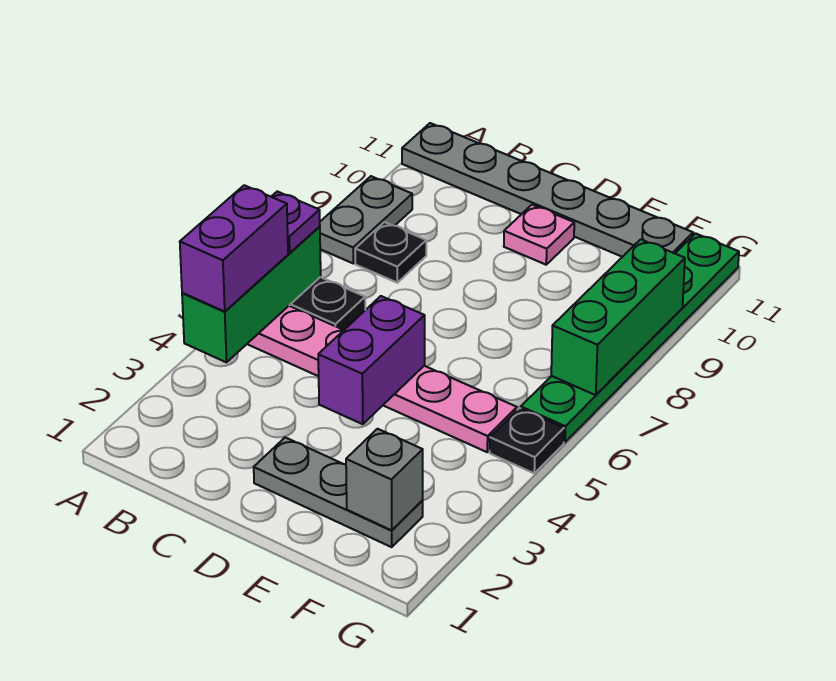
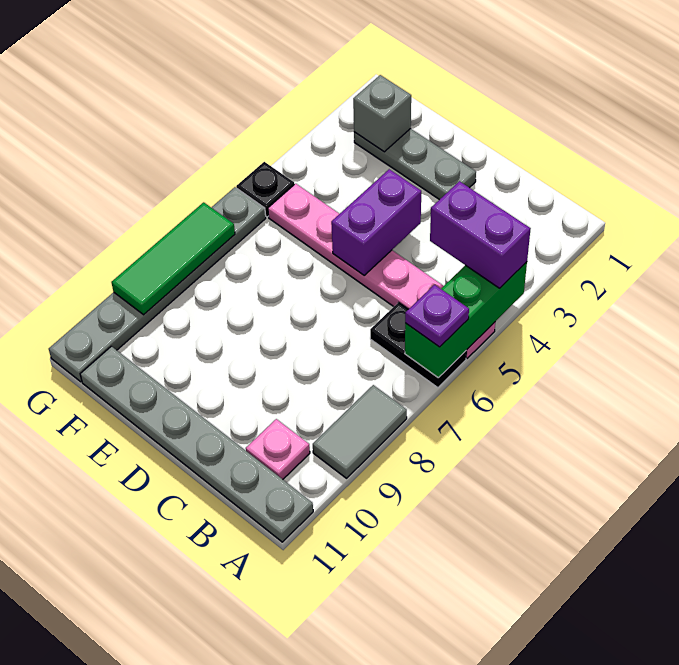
purple 1x2 brick [180,185,288,311] -> purple 1x2 brick turned to [430,181,531,288]
grey 1x2 plate [320,176,412,263] -> grey 1x2 tile [313,385,407,478]
black 1x1 plate [355,222,426,283] -> none
pink 1x1 plate [504,205,574,265] -> pink 1x1 plate moved to [246,419,310,479]
green 1x6 plate [521,233,739,442] -> grey 1x6 plate [49,187,266,382]
green 1x3 brick [551,239,685,395] -> green 1x3 tile [111,202,235,315]

